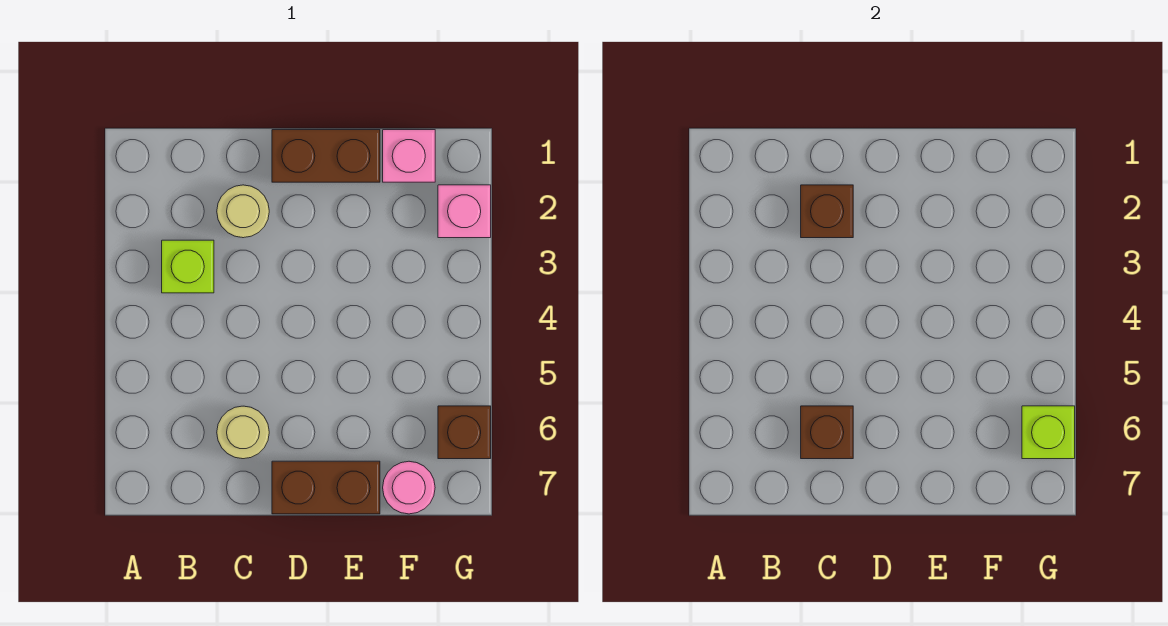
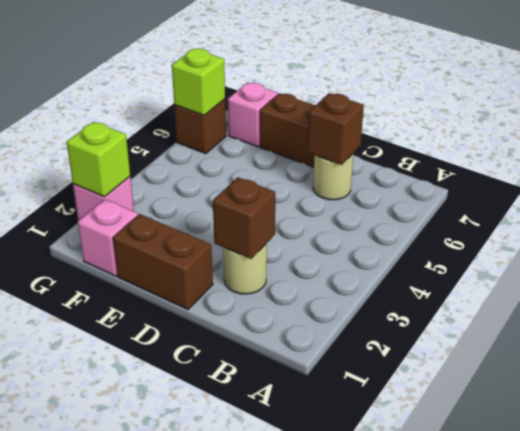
lime 1x1 brick [162,240,214,293] -> lime 1x1 brick moved to [67,122,130,197]
pink 1x1 round brick [383,461,435,514] -> pink 1x1 brick [228,83,278,147]

